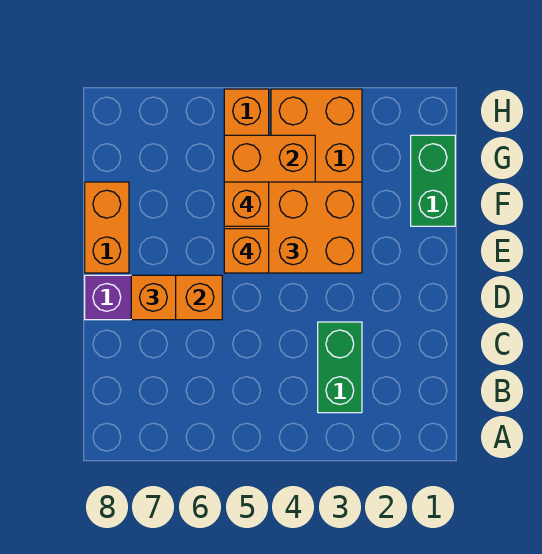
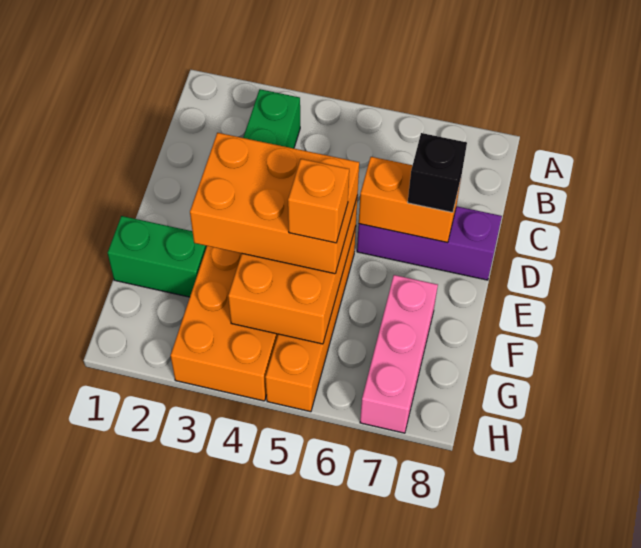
orange 1x1 brick [131,275,176,320] -> black 1x1 brick [408,133,467,213]
orange 1x1 brick [224,229,269,273] -> none
orange 1x2 brick [85,182,129,273] -> none
green 1x2 brick [411,135,455,226] -> green 1x2 brick turned to [107,216,207,297]
none -> pink 1x3 brick [360,275,438,433]

